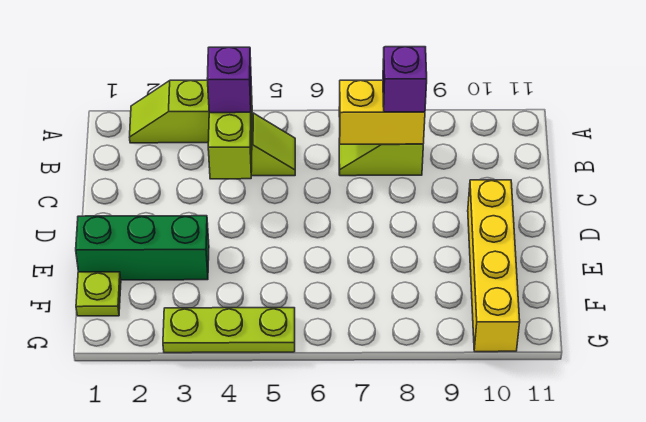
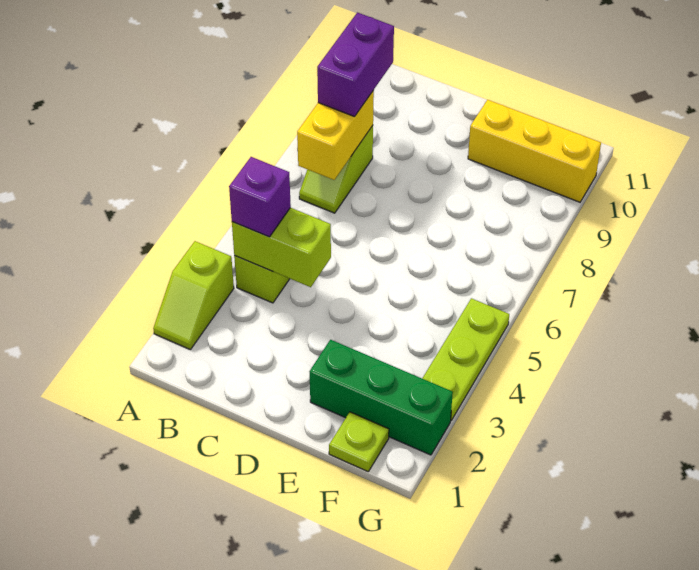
purple 1x1 brick [383,47,427,112] -> purple 1x2 brick [317,13,394,117]
yellow 1x4 brick [468,180,520,352] -> yellow 1x3 brick [468,100,601,202]
green 1x3 brick [76,216,209,280] -> green 1x3 brick turned to [309,340,453,455]

